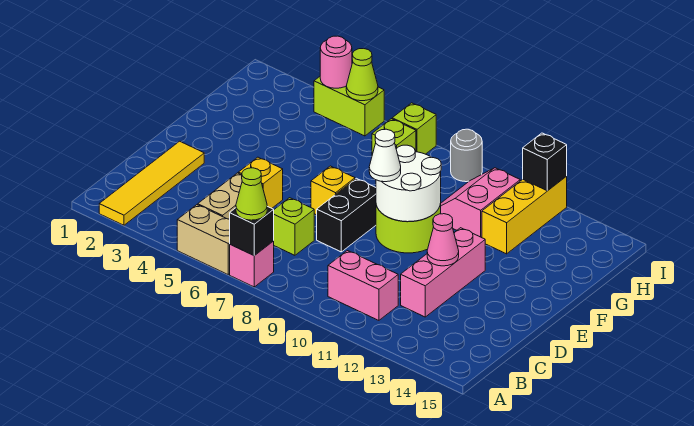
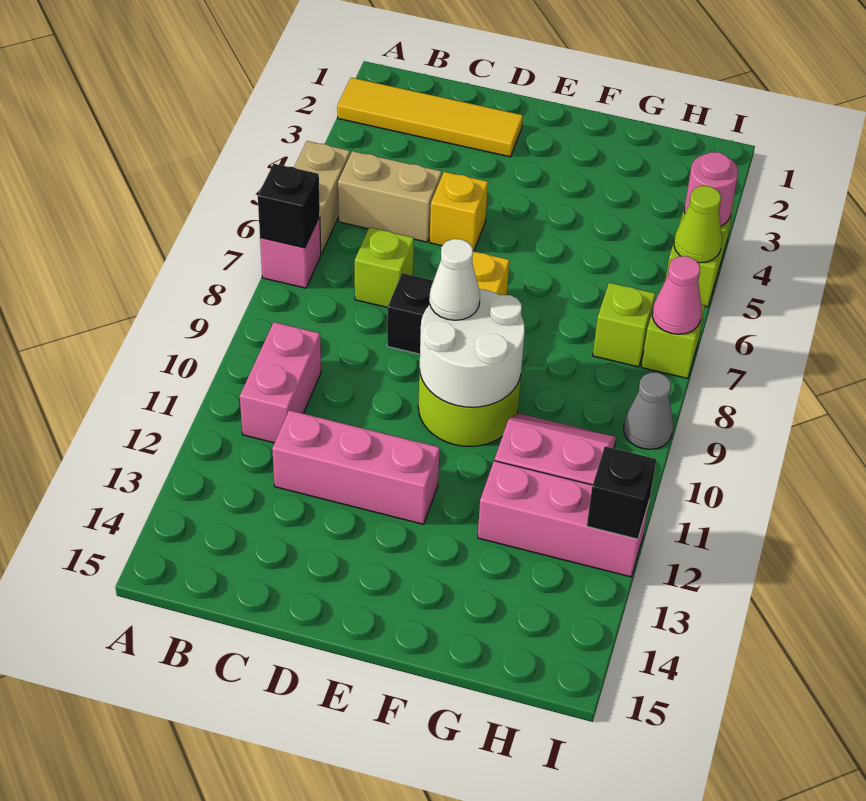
lime 1x1 cone [236,168,267,220] -> none
pink 1x1 cone [427,214,459,266] -> pink 1x1 cone moved to [652,256,702,334]
yellow 1x3 brick [482,176,567,254] -> pink 1x3 brick [478,461,649,577]
grey 1x1 round brick [451,129,482,182] -> grey 1x1 cone [624,373,673,449]

